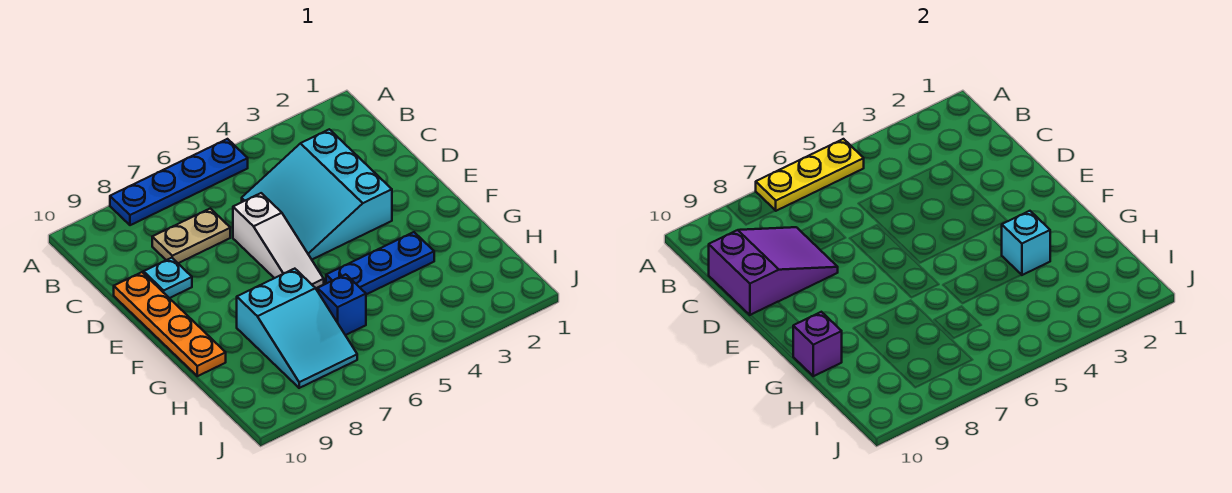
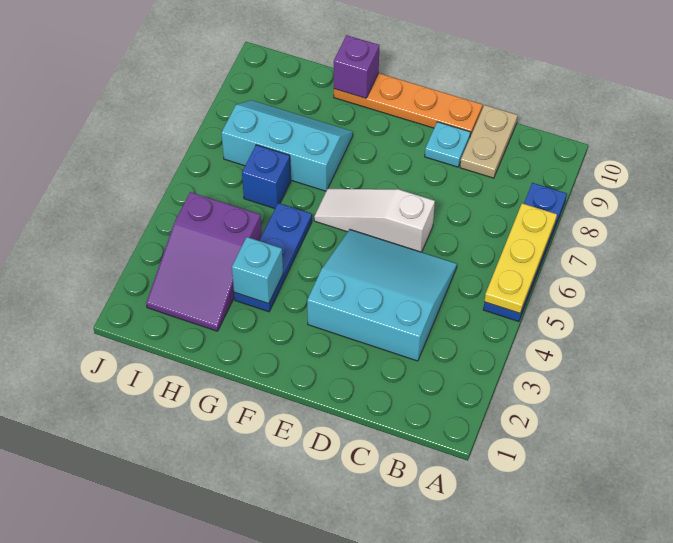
tan 1x2 plate [152,208,230,263] -> tan 1x2 plate moved to [460,105,518,178]
purple 2x3 slope [709,227,838,315] -> purple 2x3 slope moved to [146,192,262,331]
cyan 2x3 slope [237,269,357,388] -> cyan 2x3 slope turned to [221,100,353,191]

